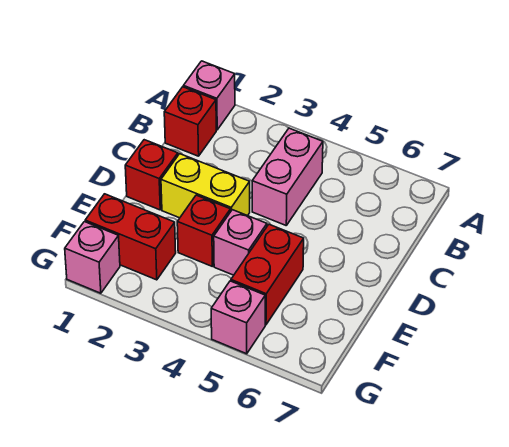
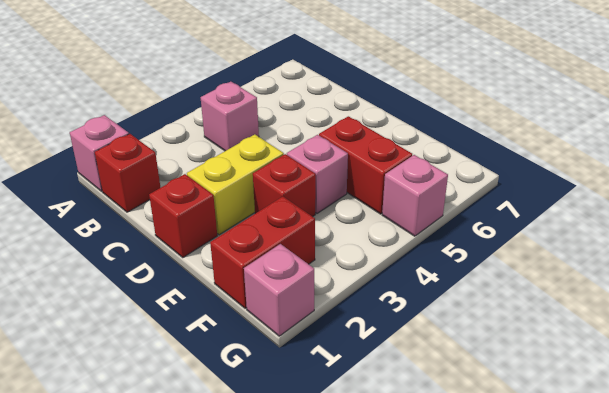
pink 1x2 brick [252,128,323,225] -> pink 1x1 brick [201,82,259,151]

